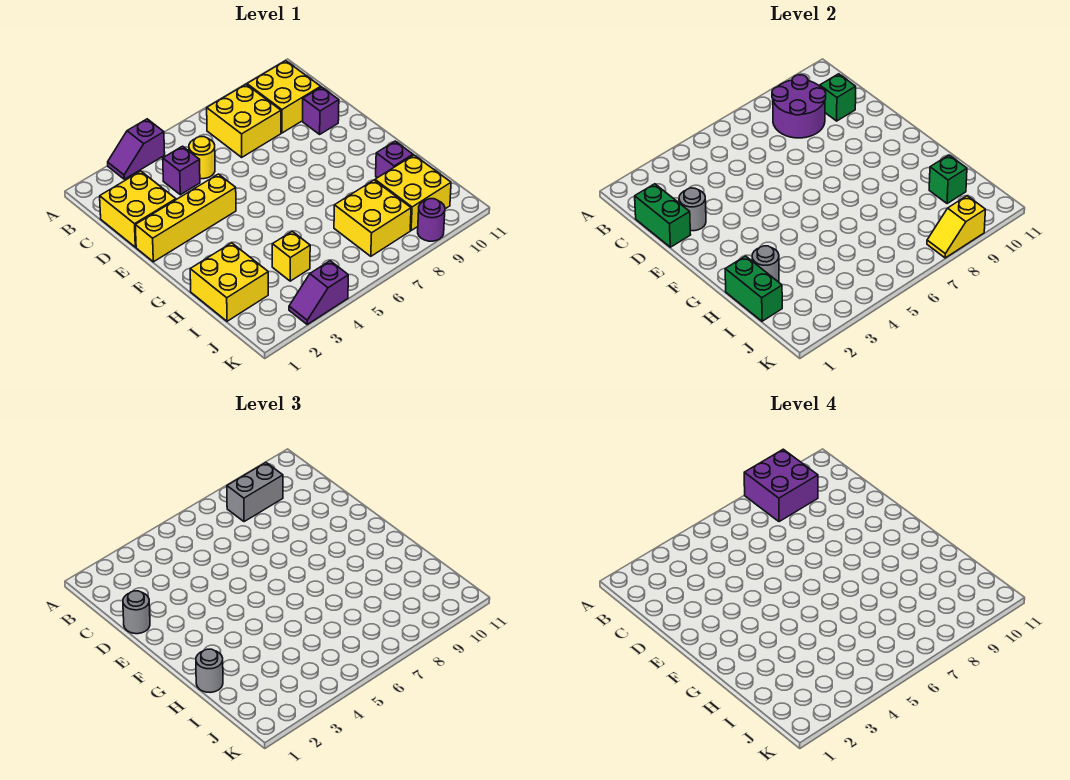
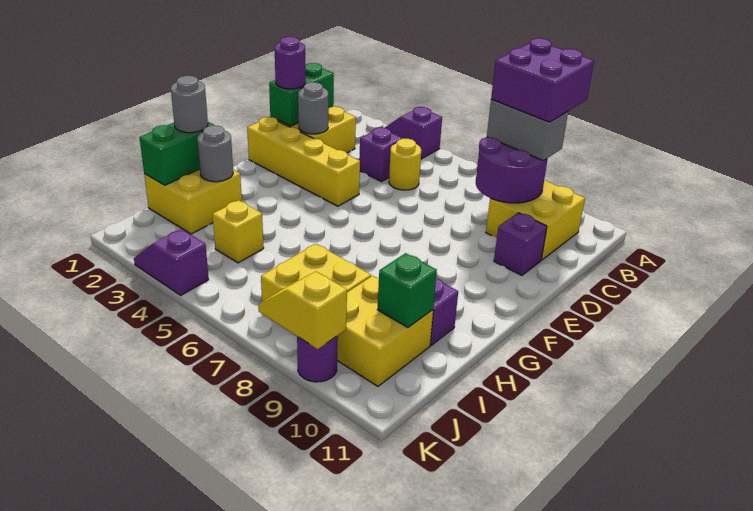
yellow 2x2 brick [207,84,281,157] -> none
green 1x1 brick [820,74,856,121] -> none
grey 1x1 round brick [123,591,150,634] -> purple 1x1 round brick [274,37,306,89]

